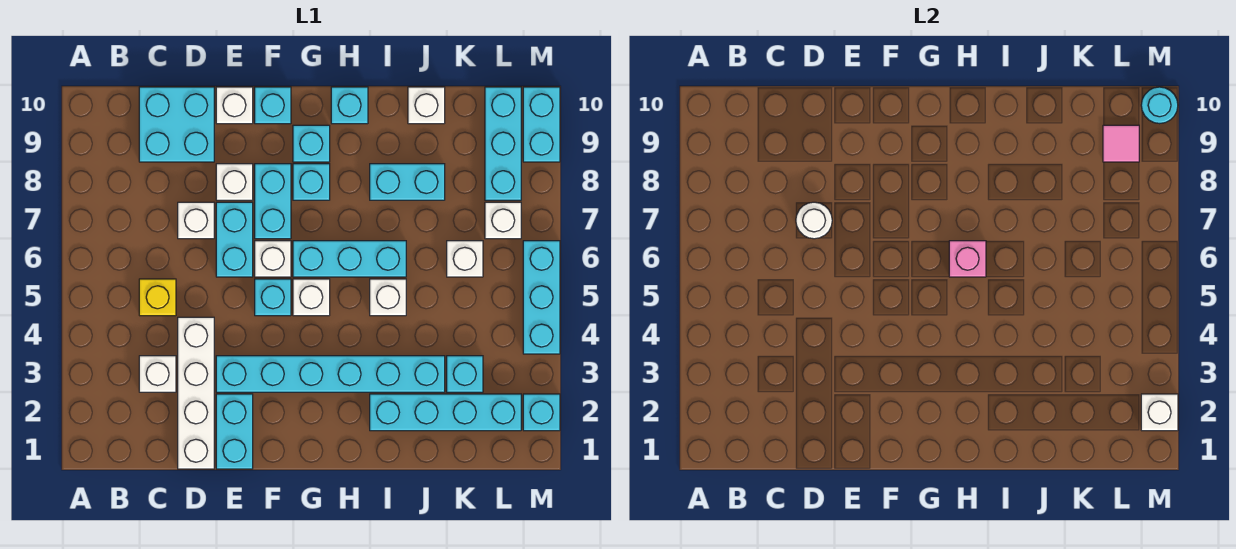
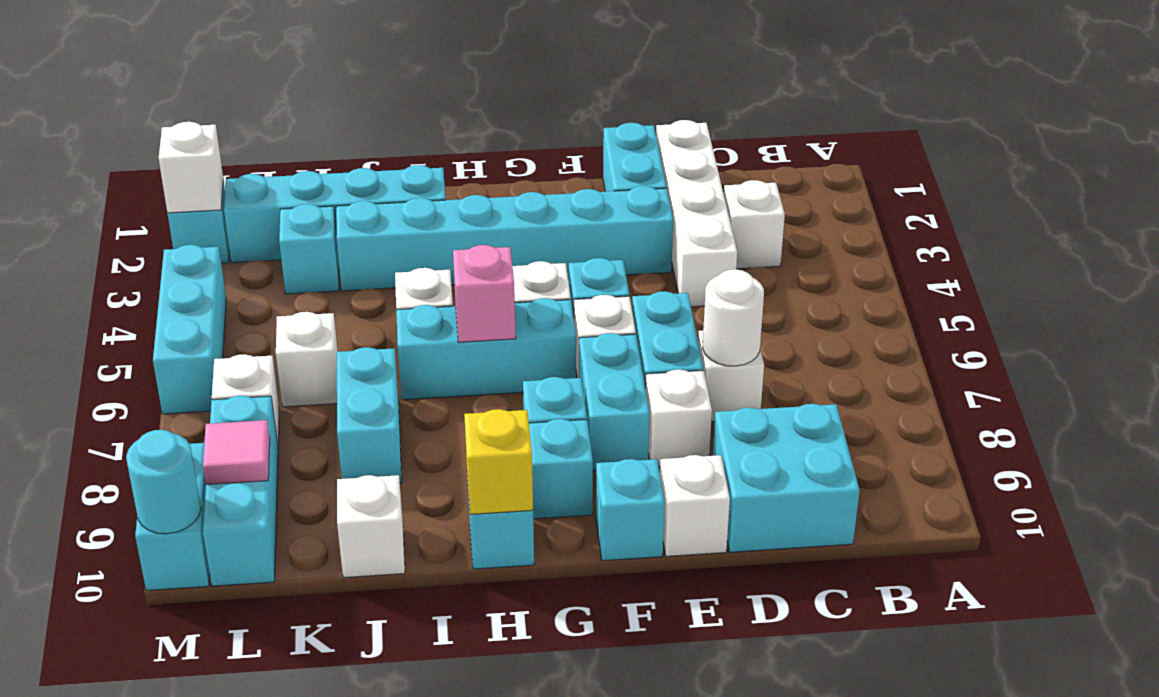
yellow 1x1 brick [139,279,176,316] -> yellow 1x1 brick moved to [464,409,533,514]
cyan 1x2 brick [370,164,445,200] -> cyan 1x2 brick turned to [337,347,402,483]

